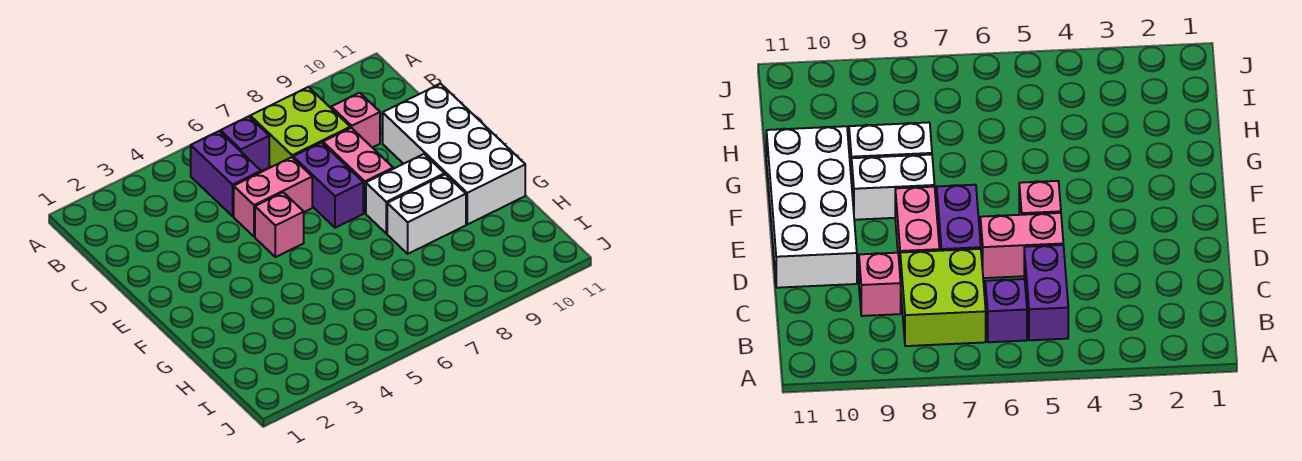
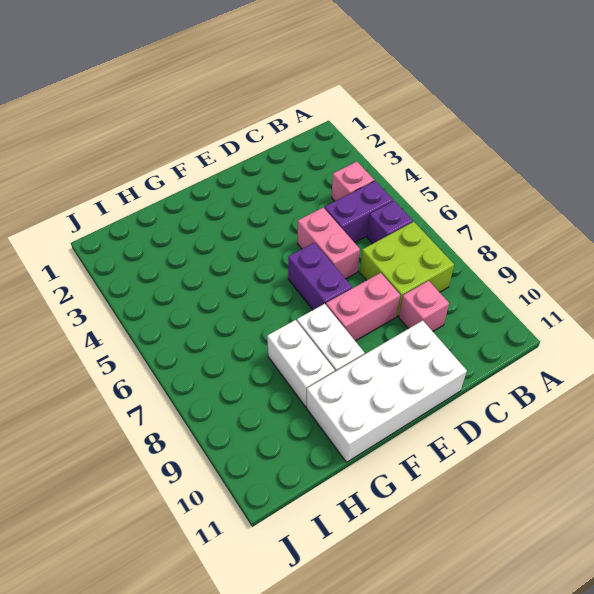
purple 1x2 brick [293,143,363,228] -> purple 1x2 brick turned to [288,243,352,310]
pink 1x1 brick [255,192,304,257] -> pink 1x1 brick moved to [332,162,374,201]

